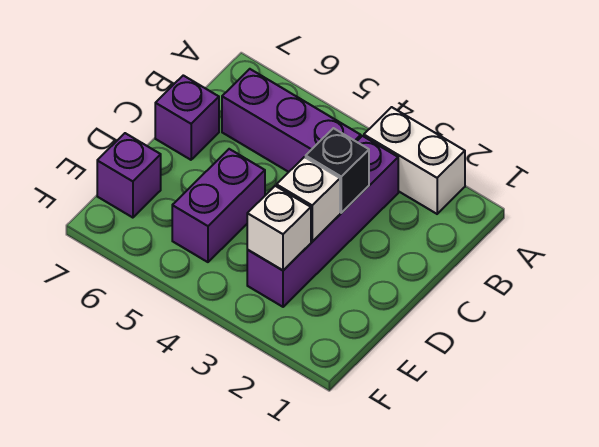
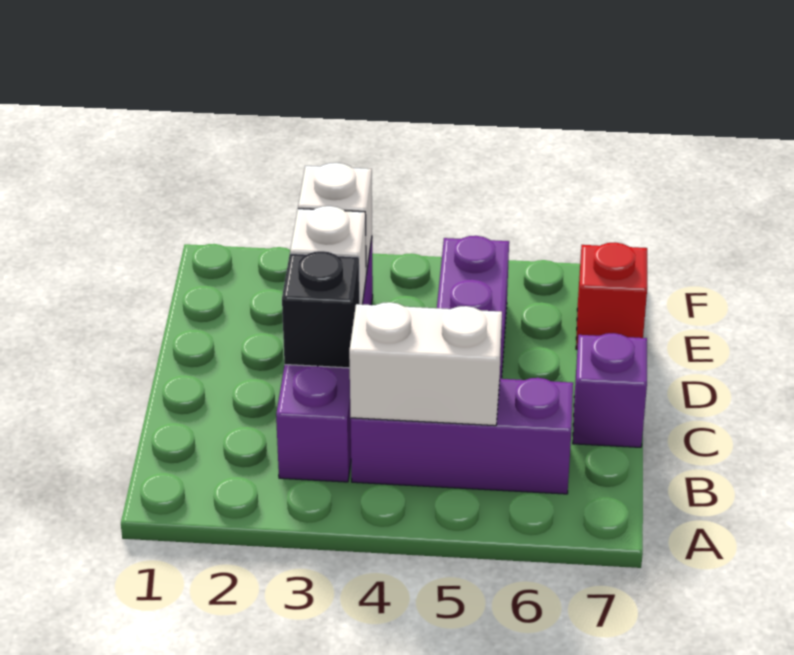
white 1x2 brick [364,107,465,214] -> white 1x2 brick moved to [349,302,502,426]
purple 1x1 brick [97,133,161,218] -> red 1x1 brick [576,243,647,349]

